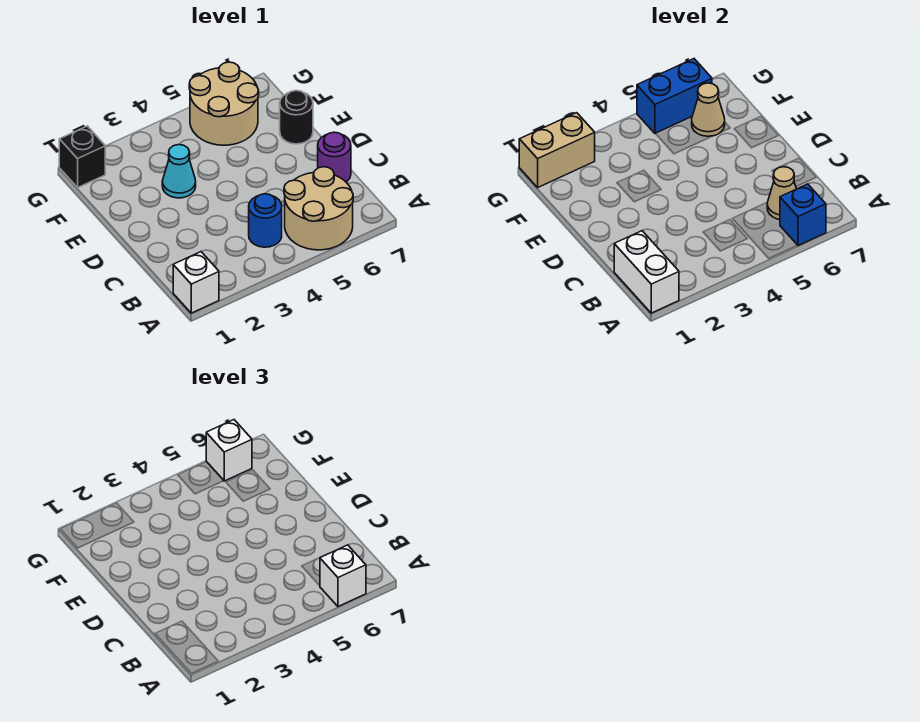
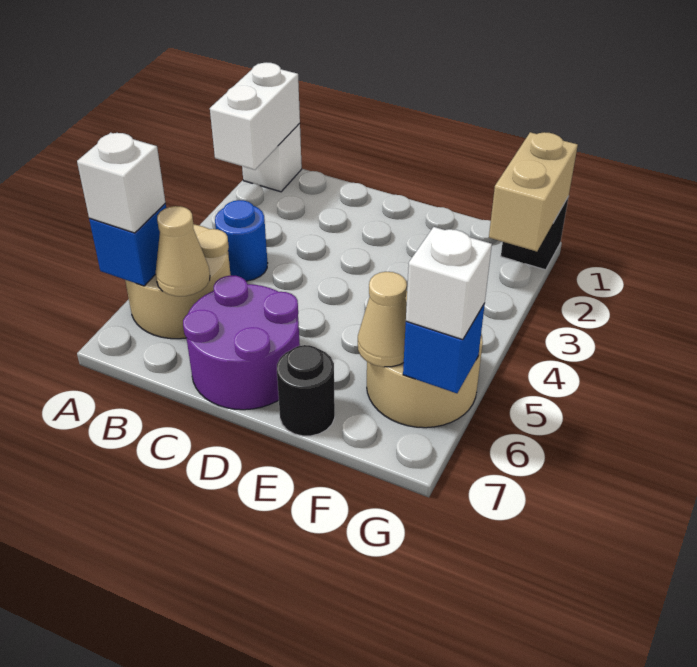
white 1x2 brick [614,231,679,313] -> white 1x2 brick turned to [210,62,300,170]
purple 1x1 round brick [318,132,351,182] -> purple 2x2 round brick [183,275,300,410]
cyan 1x1 cone [162,145,196,198] -> none
blue 1x2 brick [637,59,712,133] -> blue 1x1 brick [403,304,485,393]

